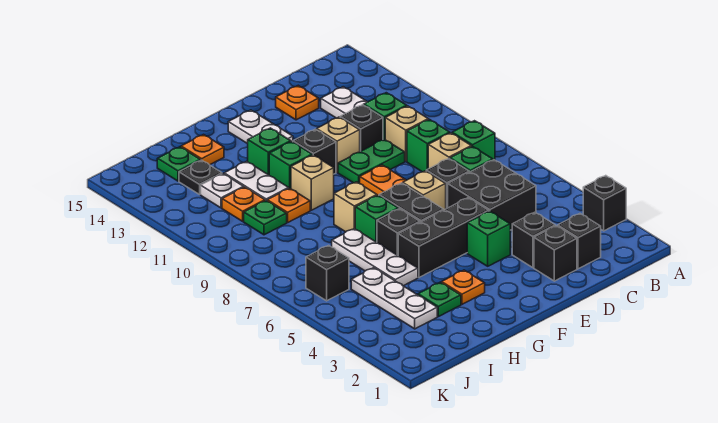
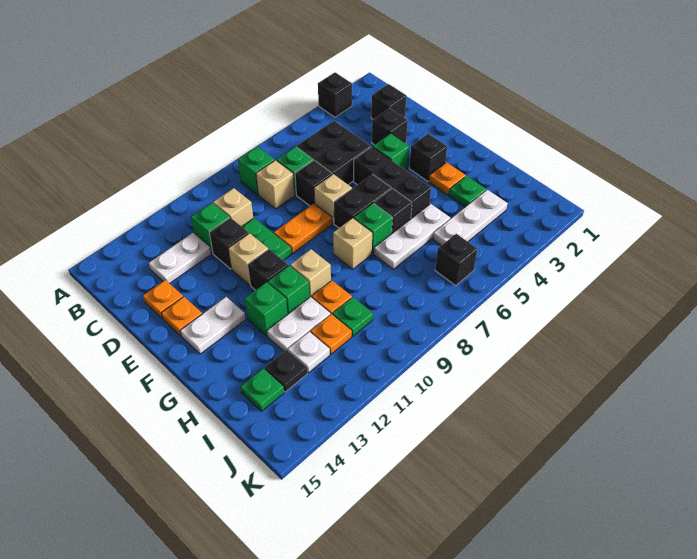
green 1x1 brick [407,119,450,172] -> none
black 1x1 brick [534,226,577,281] -> black 1x1 brick moved to [409,134,447,181]
orange 1x1 plate [181,135,224,165] -> orange 1x1 plate moved to [161,297,202,336]

